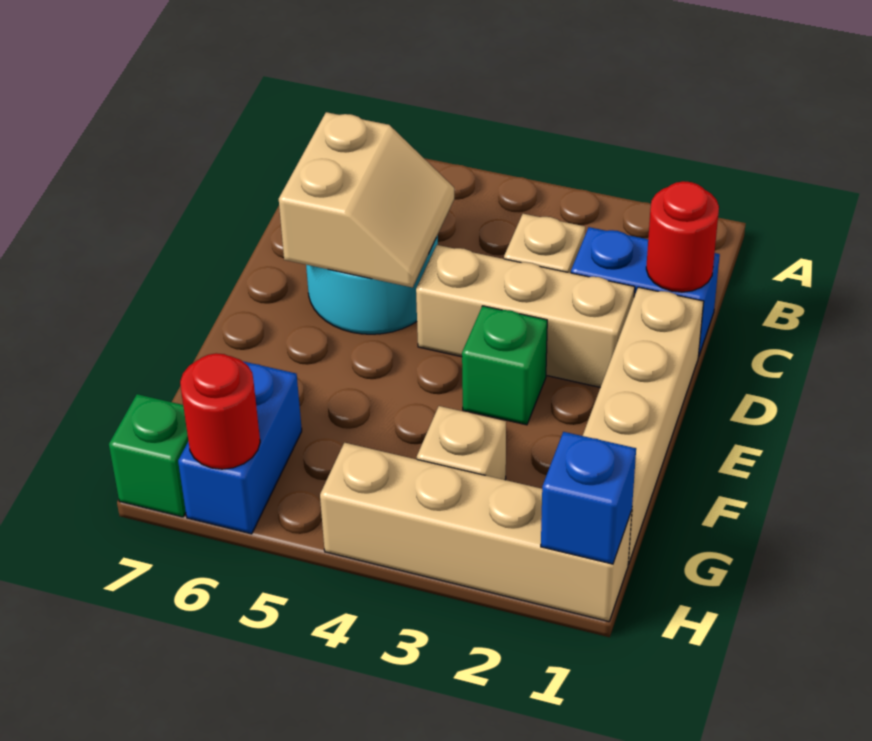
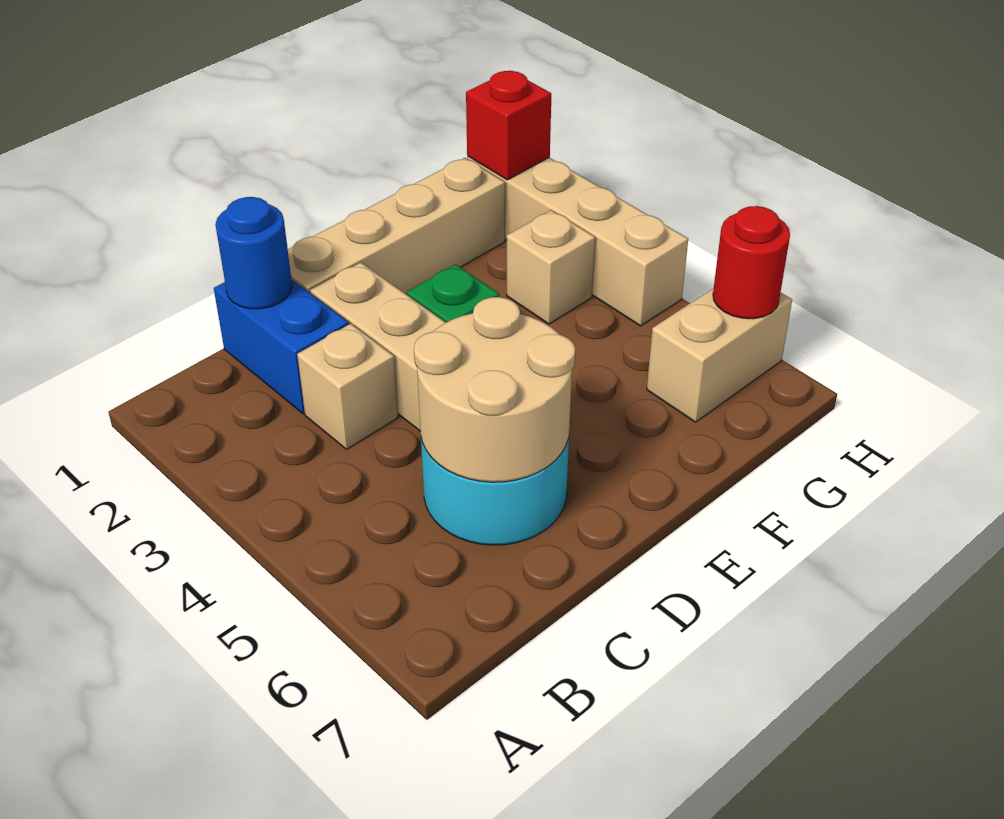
red 1x1 round brick [646,181,719,292] -> blue 1x1 round brick [215,197,292,309]
tan 2x2 slope [279,112,454,287] -> tan 2x2 round brick [414,297,575,482]
blue 1x2 brick [178,361,302,534] -> tan 1x2 brick [647,288,792,422]
blue 1x1 brick [541,432,636,564] -> red 1x1 brick [466,71,551,180]
green 1x1 brick [109,394,188,517] -> none

